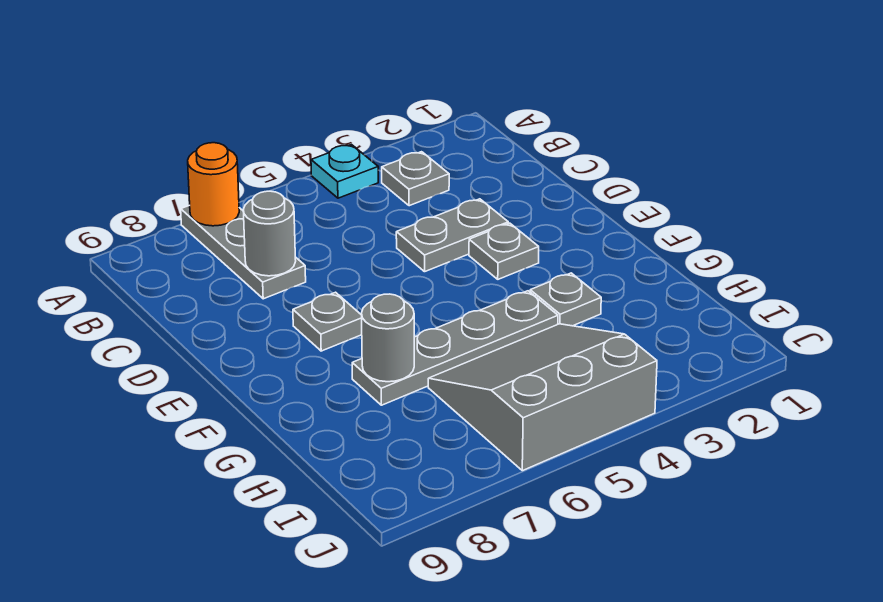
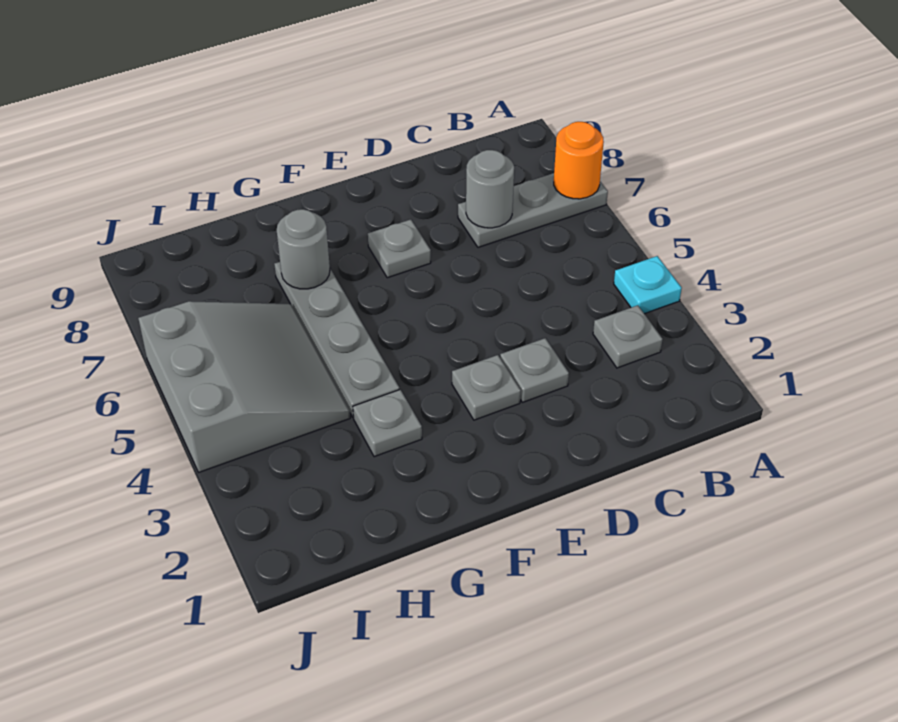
grey 1x2 plate [396,199,508,272] -> grey 1x1 plate [500,338,569,403]

